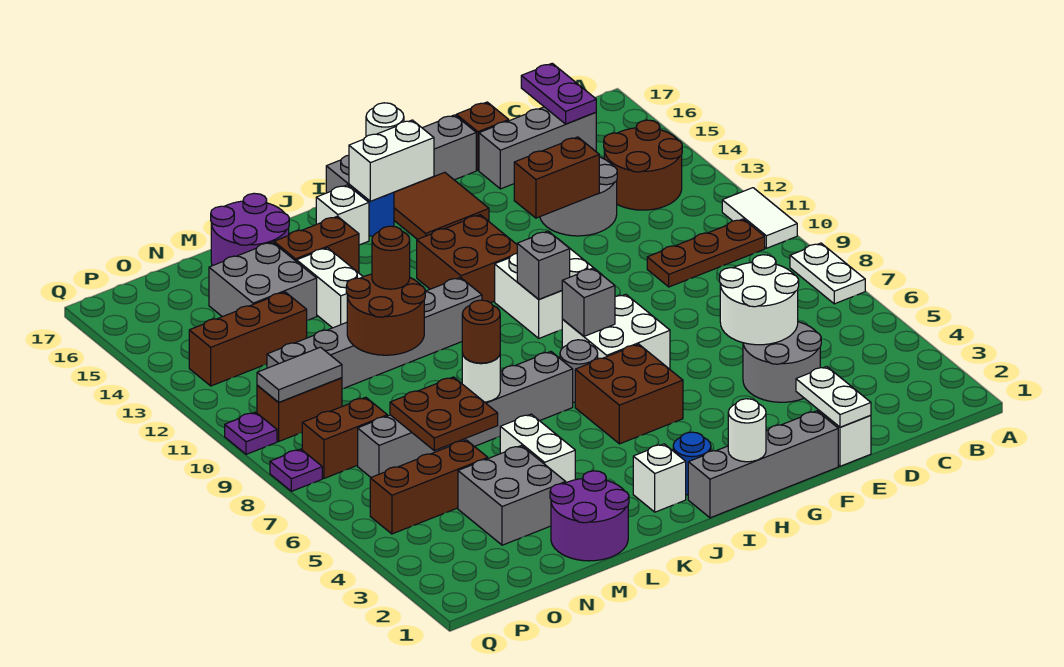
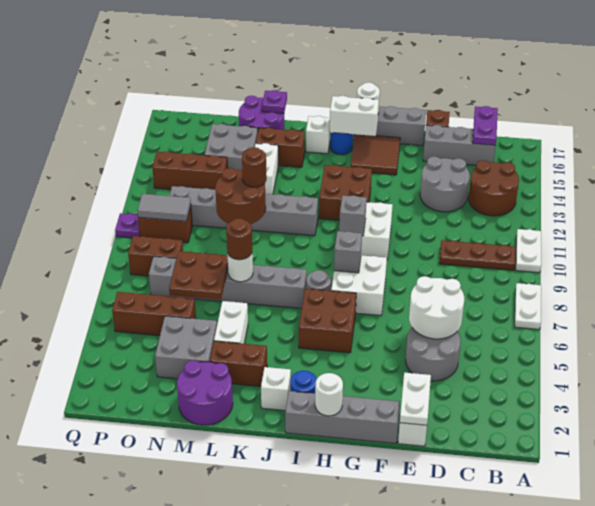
white 1x2 tile [722,188,797,248] -> white 1x2 plate [516,229,541,273]
brown 1x2 brick [514,137,599,218] -> brown 1x2 brick moved to [210,341,267,386]
purple 1x1 plate [270,449,322,491] -> purple 1x1 plate moved to [262,90,287,113]

